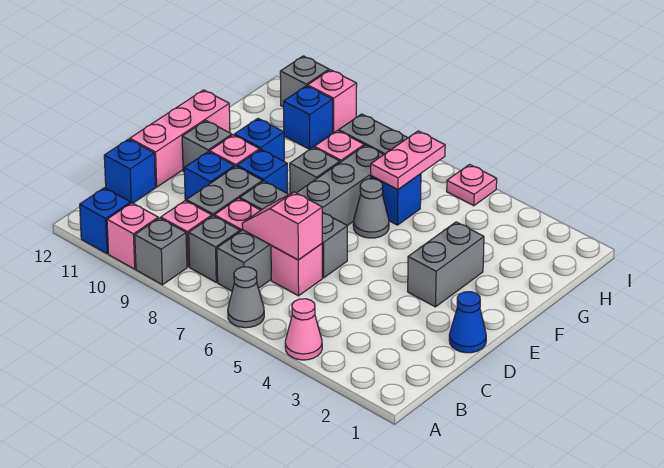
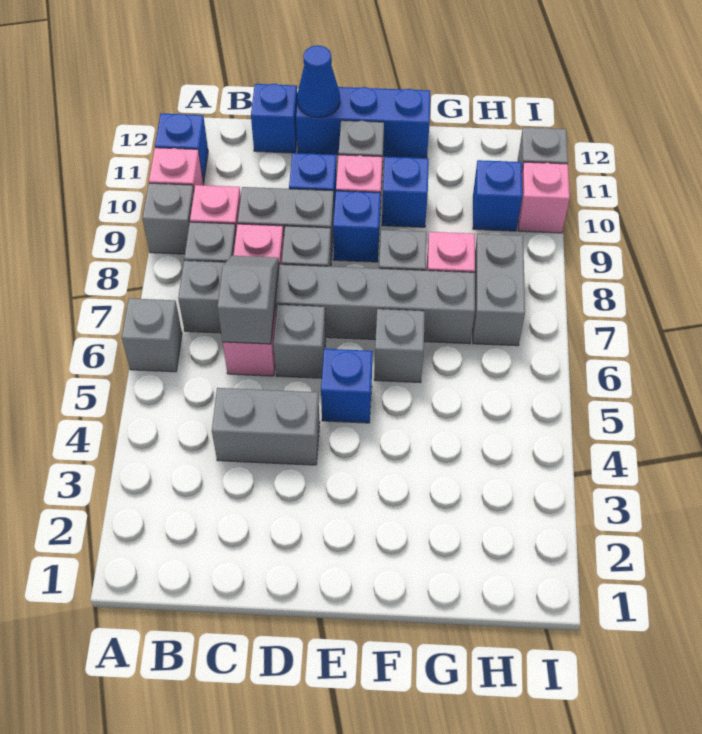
pink 1x1 cone [285,299,322,360] -> none
grey 1x1 cone [228,267,264,328] -> grey 1x1 brick [122,298,182,372]
pink 1x2 slope [242,192,322,260] -> grey 1x2 slope [217,256,279,344]
blue 1x1 cone [449,292,486,353] -> blue 1x1 cone moved to [297,45,340,117]
pink 1x3 brick [130,90,230,187] -> blue 1x3 brick [296,87,430,158]
grey 1x2 brick [408,222,484,307] -> grey 1x2 brick moved to [212,388,320,465]
grey 1x1 cone [353,179,389,238] -> grey 1x1 brick [374,309,425,383]
blue 1x1 brick [371,174,421,225] -> blue 1x1 brick moved to [321,349,373,423]
pink 1x2 plate [371,131,445,190] -> none
pink 1x1 plate [447,165,497,206] -> none

